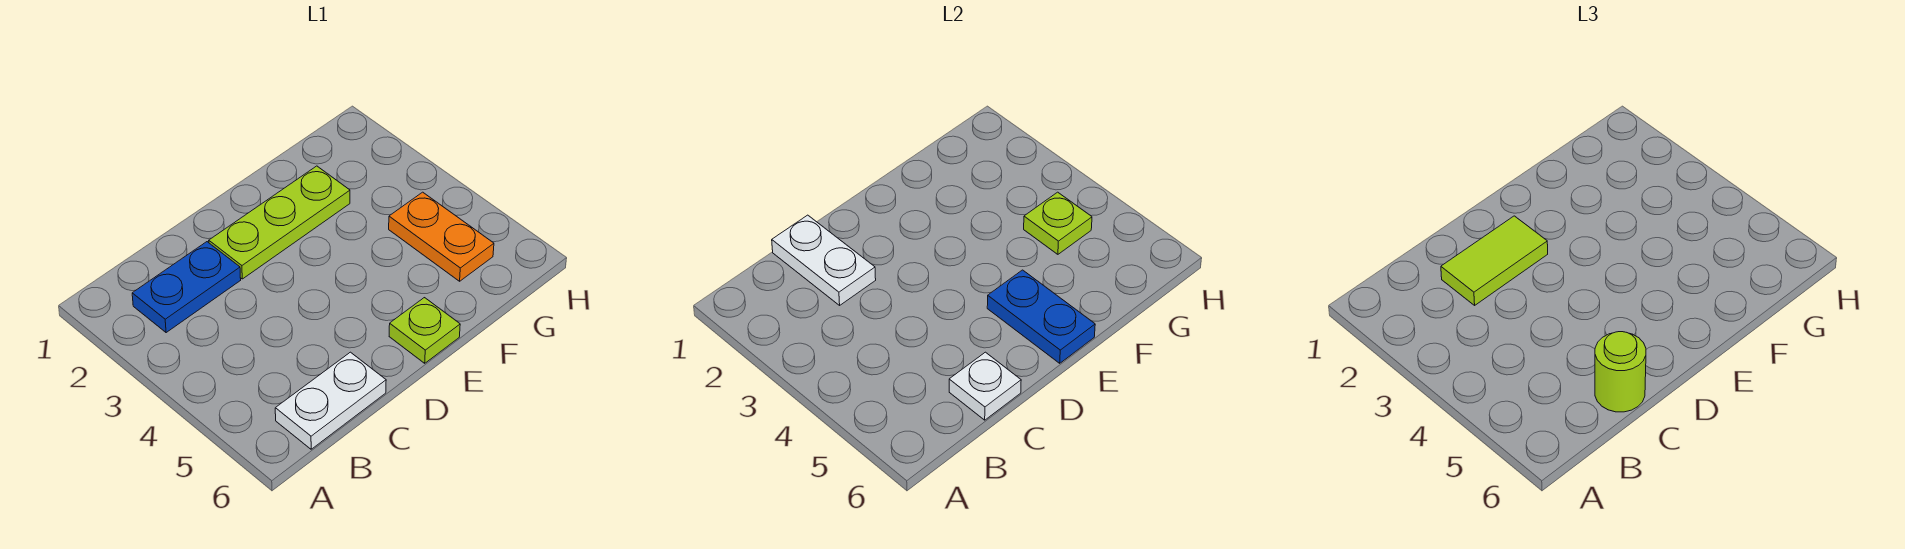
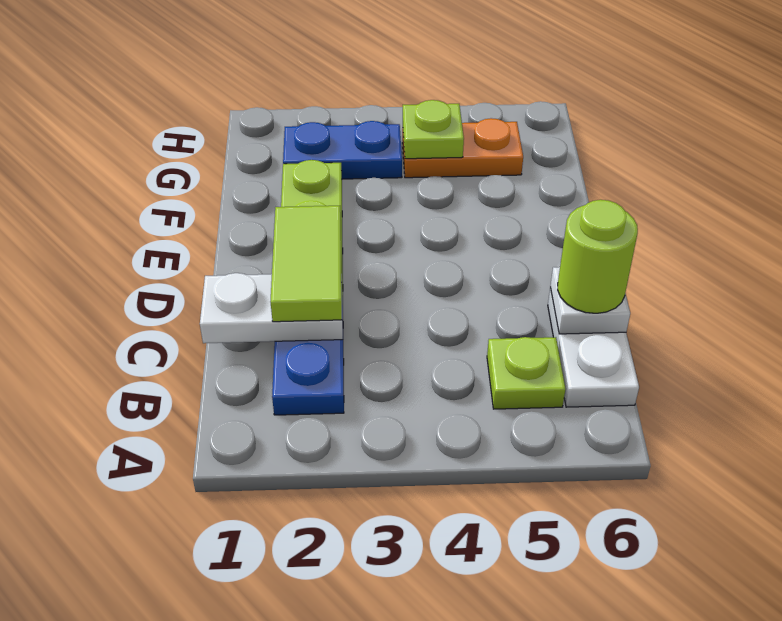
blue 1x2 plate [987,270,1095,363] -> blue 1x2 plate moved to [283,121,402,179]
lime 1x1 plate [389,298,460,363] -> lime 1x1 plate moved to [487,337,566,409]

